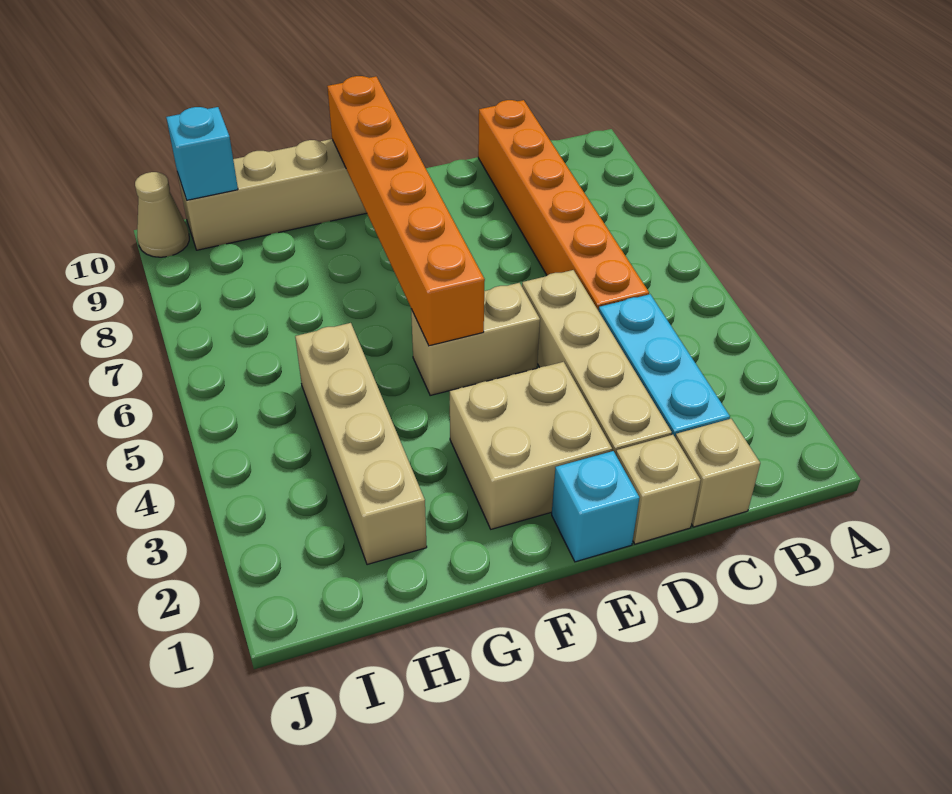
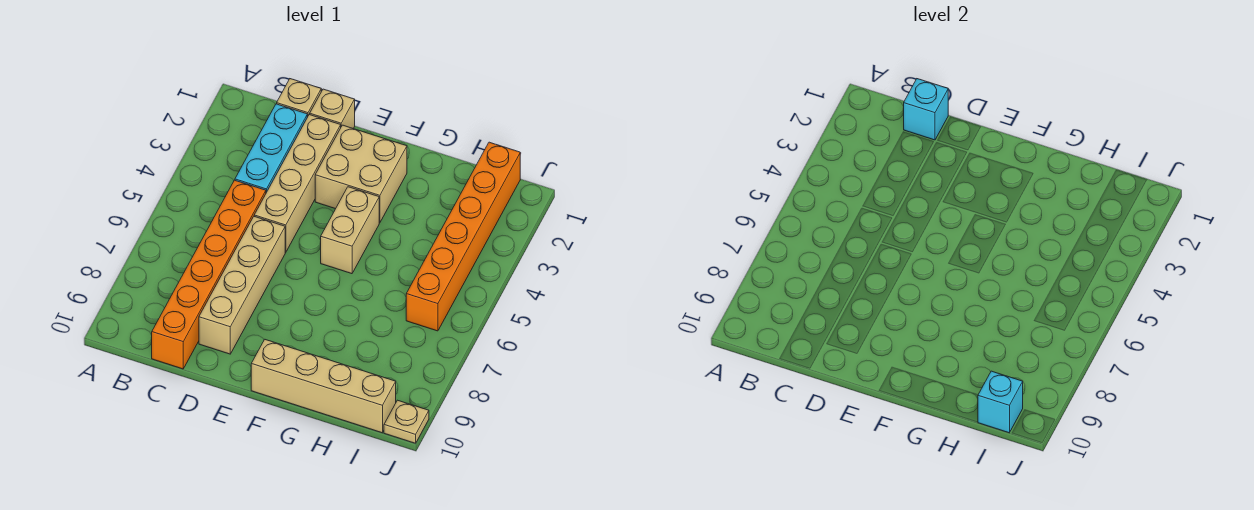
cyan 1x1 brick [552,451,639,562] -> cyan 1x1 brick moved to [904,79,948,140]
tan 1x2 brick [411,283,540,396] -> tan 1x2 brick turned to [321,187,379,274]
orange 1x6 brick [327,76,485,346] -> orange 1x6 brick moved to [406,142,520,331]
tan 1x4 brick [295,323,427,565] -> tan 1x4 brick moved to [199,217,285,354]
tan 1x1 cone [135,172,189,257] -> tan 1x1 plate [384,400,429,443]

